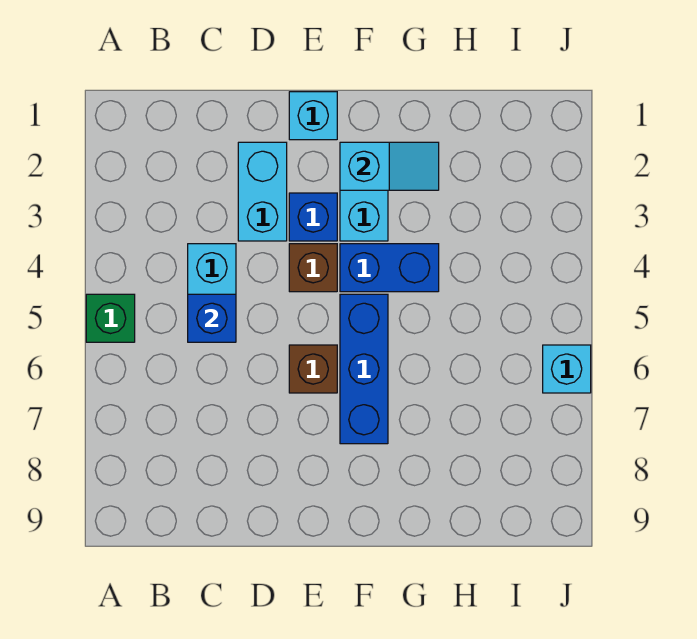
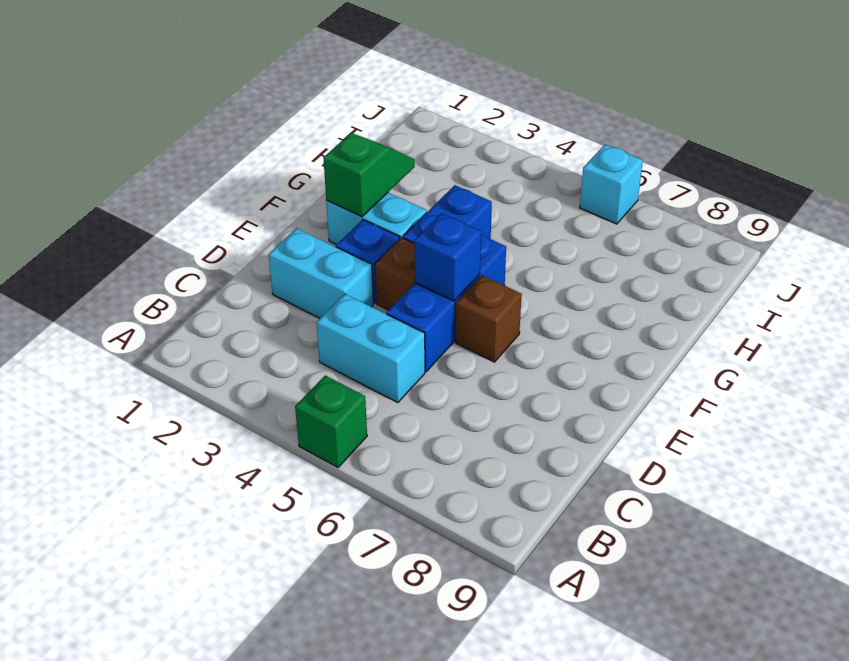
blue 1x1 brick [188,294,236,342] -> blue 1x1 brick moved to [415,213,481,301]
cyan 1x1 brick [289,92,337,140] -> none
cyan 1x2 slope [340,142,439,190] -> green 1x2 slope [323,133,415,217]
blue 1x3 brick [340,294,388,444] -> blue 1x3 brick turned to [387,235,506,372]

